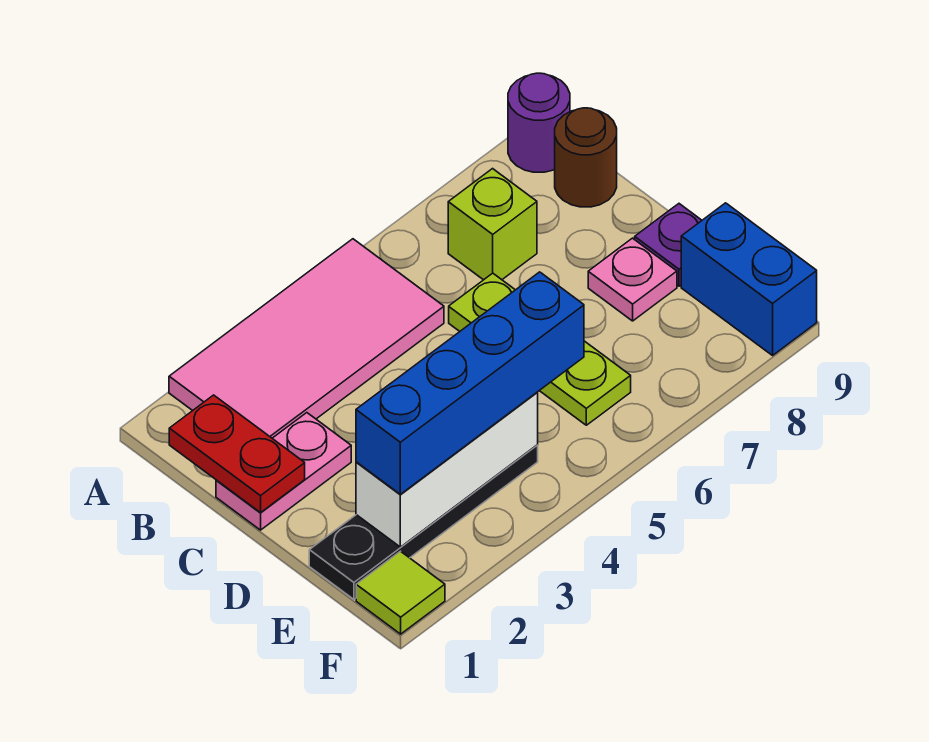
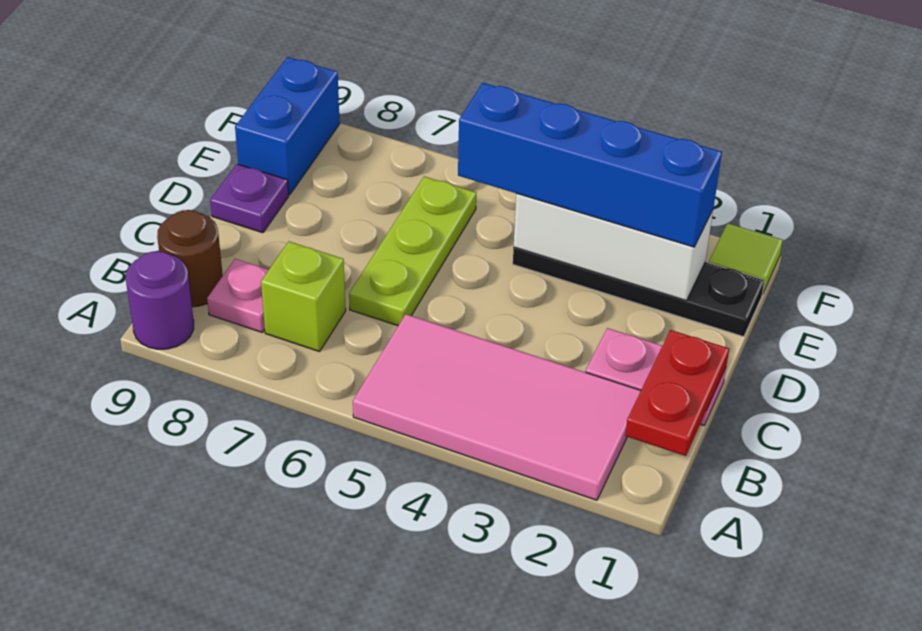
pink 1x1 plate [588,238,677,321] -> pink 1x1 plate moved to [207,259,268,332]

